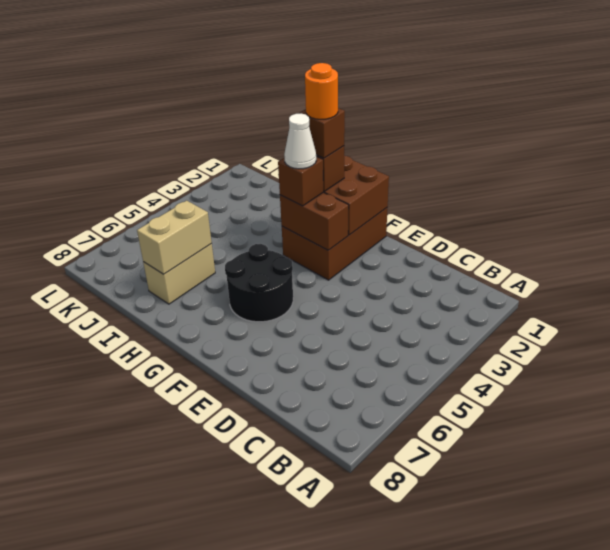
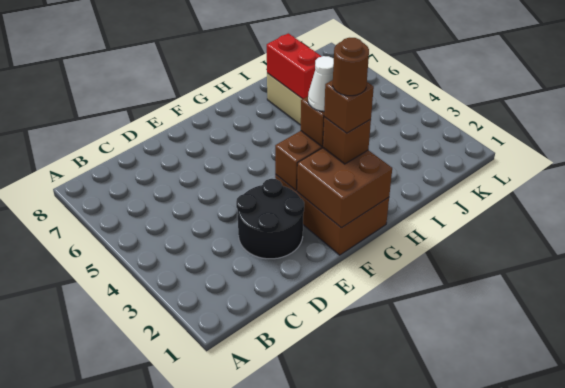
black 2x2 round brick [225,244,293,322] -> black 2x2 round brick moved to [236,179,304,259]
orange 1x1 round brick [305,63,338,119] -> brown 1x1 round brick [333,38,369,96]
tan 1x2 brick [137,201,212,274] -> red 1x2 brick [267,33,322,99]

